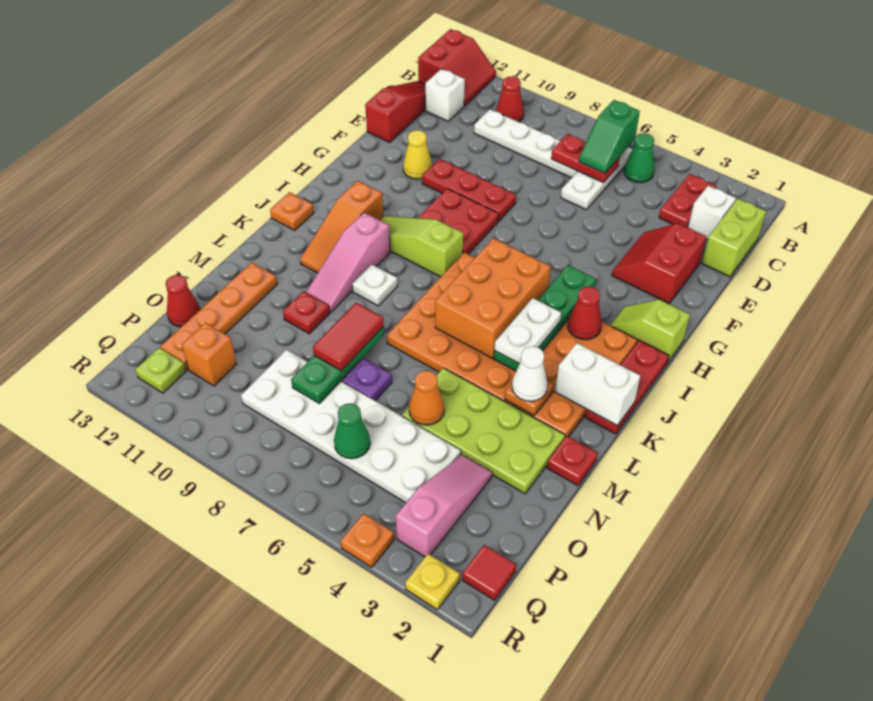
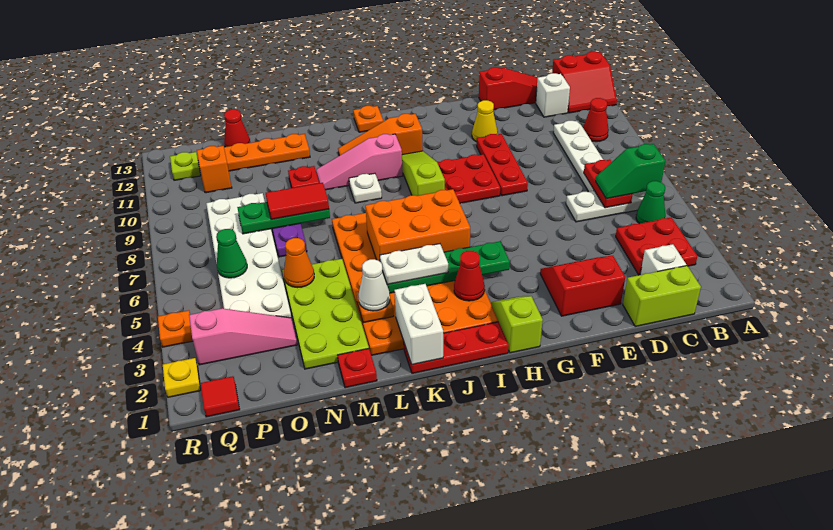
red 1x2 plate [659,174,716,228] -> red 2x2 plate [616,217,697,275]

